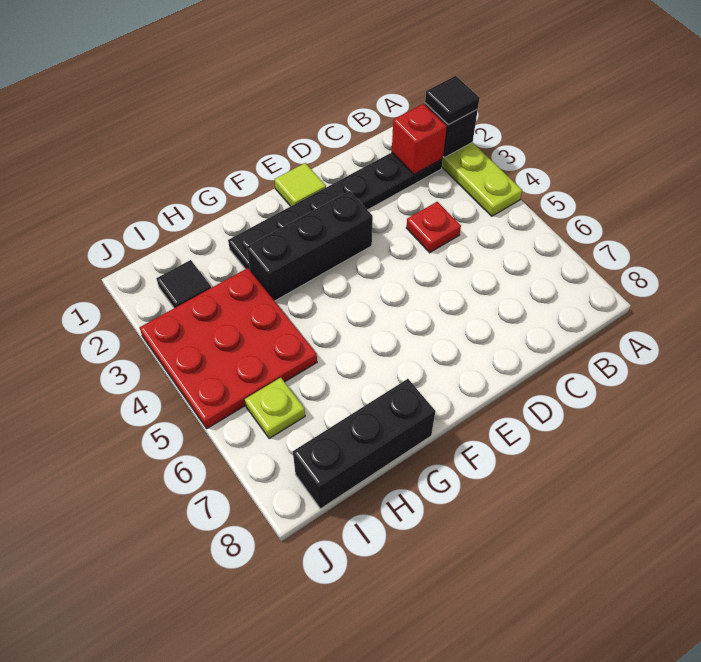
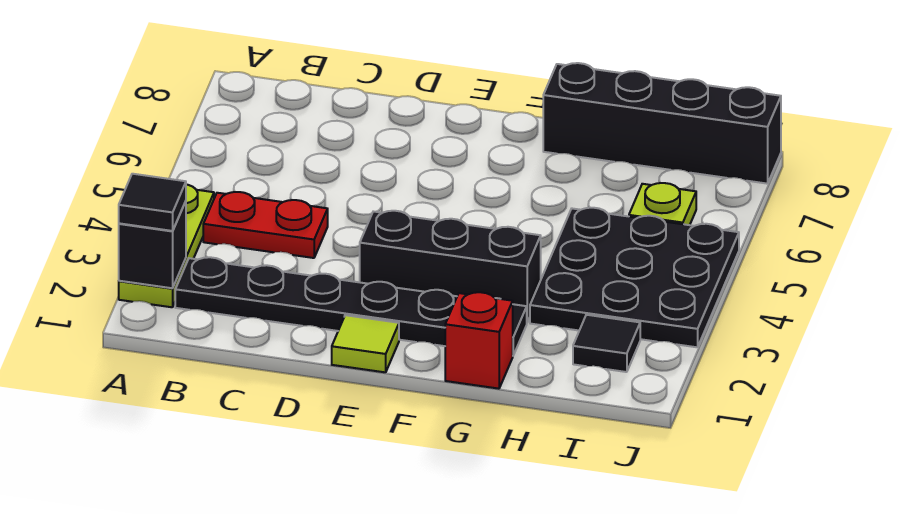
red 1x1 brick [392,104,447,174] -> red 1x1 brick moved to [445,292,513,389]
red 1x1 plate [406,202,461,253] -> red 1x2 plate [203,192,328,258]
black 1x3 brick [293,379,435,509] -> black 1x4 brick [543,63,781,184]
red 3x3 plate [139,268,317,428] -> black 3x3 plate [530,208,739,347]

